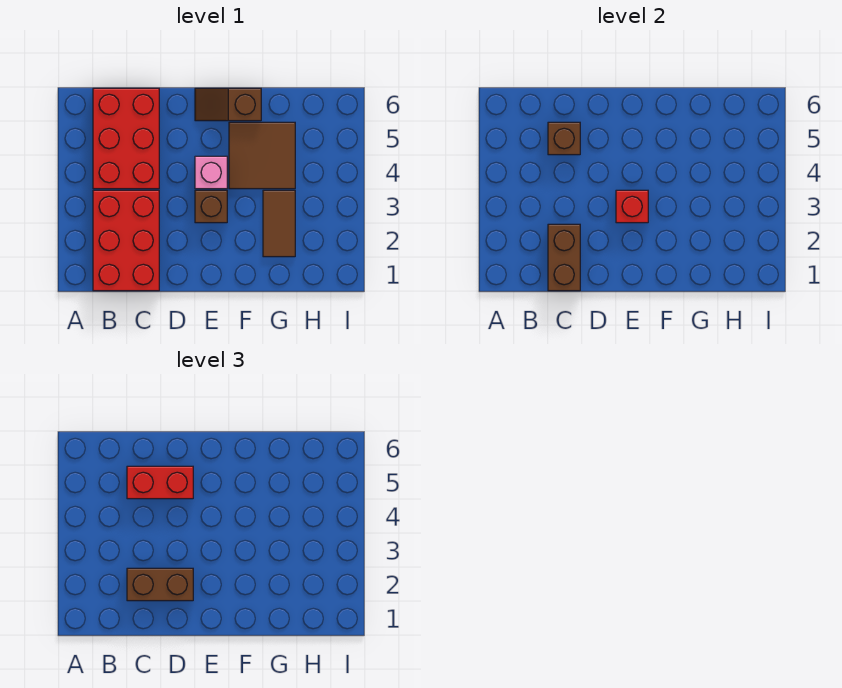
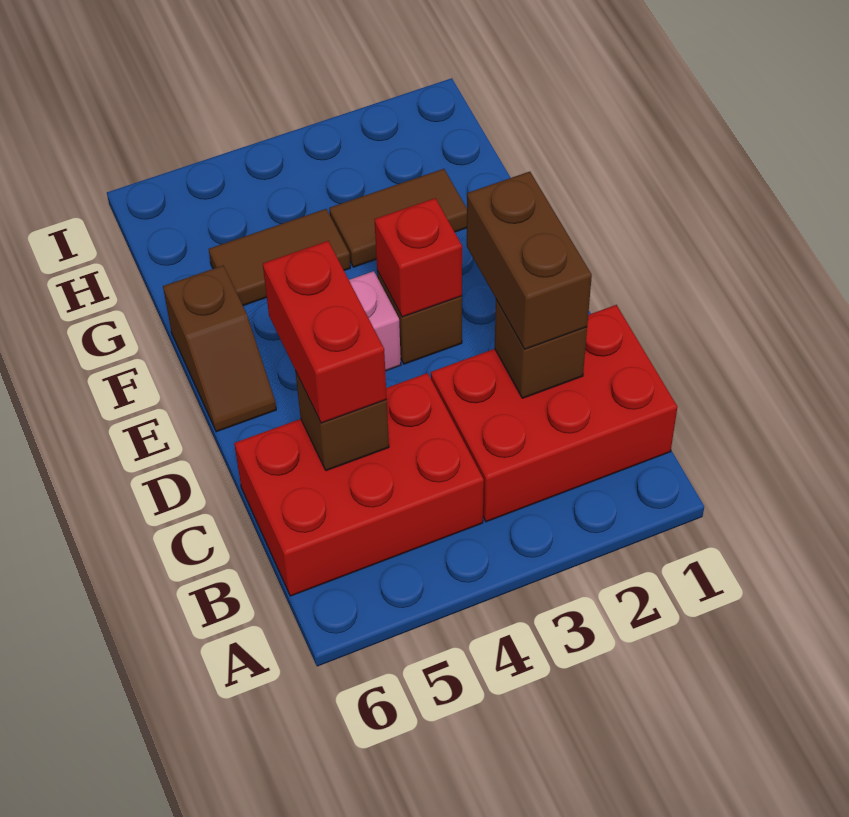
brown 1x2 brick [548,224,580,291] -> brown 1x1 brick [495,300,587,398]
brown 2x2 tile [229,122,295,189] -> brown 1x2 tile [209,209,350,306]

